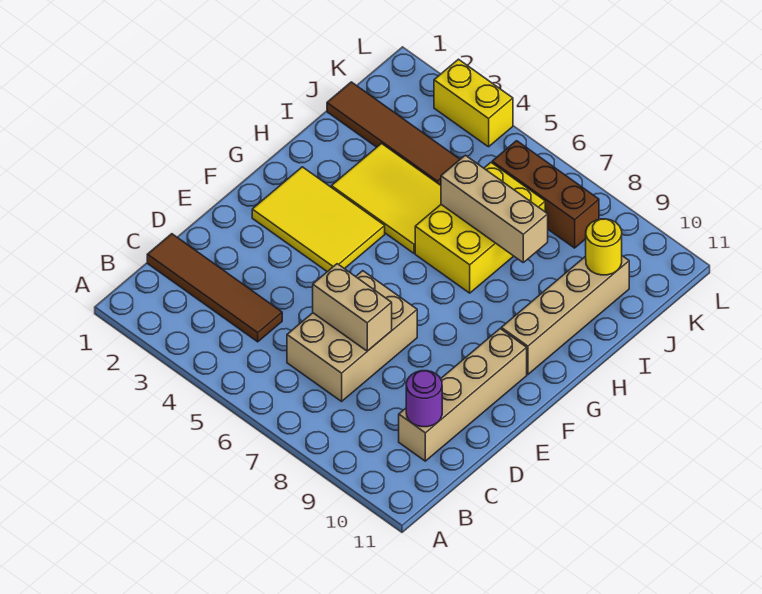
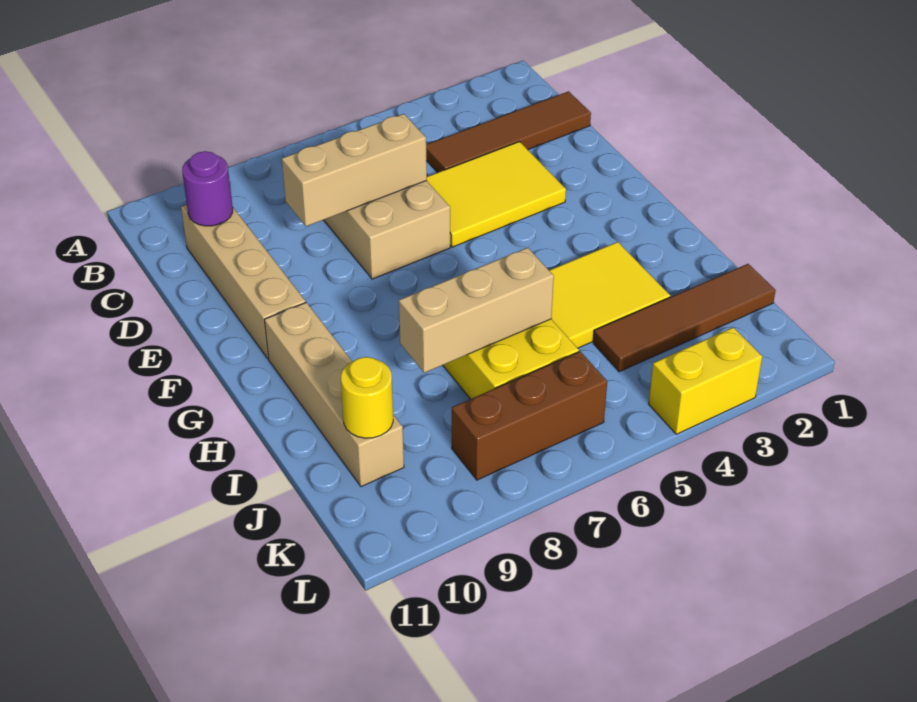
tan 1x2 brick [313,264,392,351] -> tan 1x3 brick [282,114,427,226]
yellow 2x3 tile [252,167,385,272] -> yellow 2x3 tile moved to [427,142,566,247]

